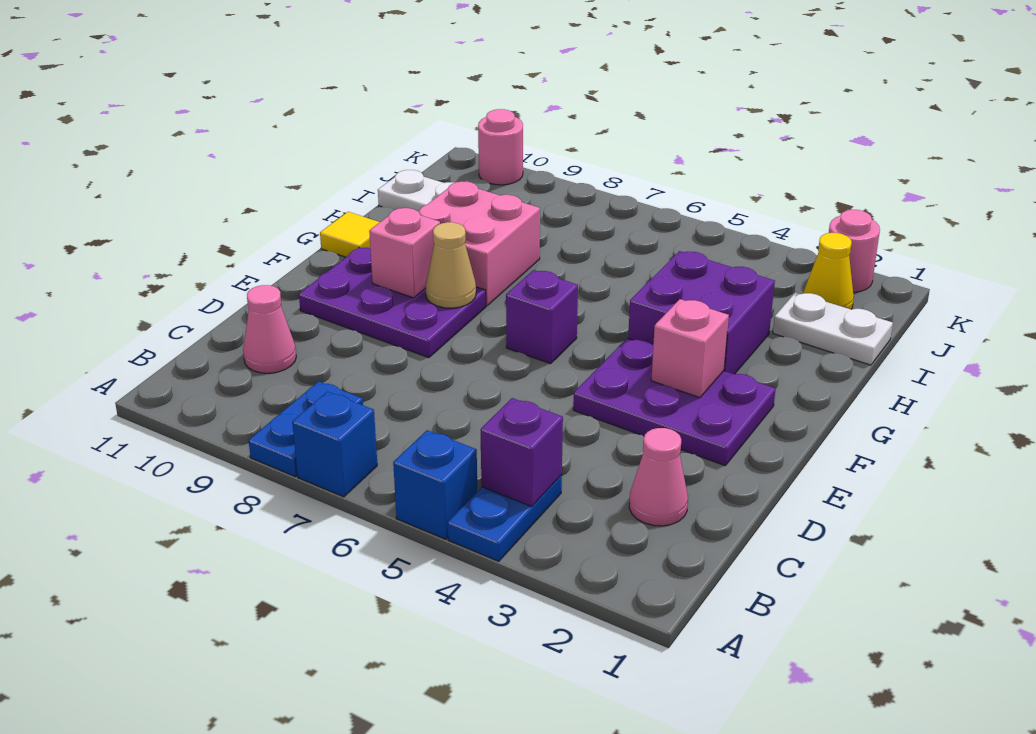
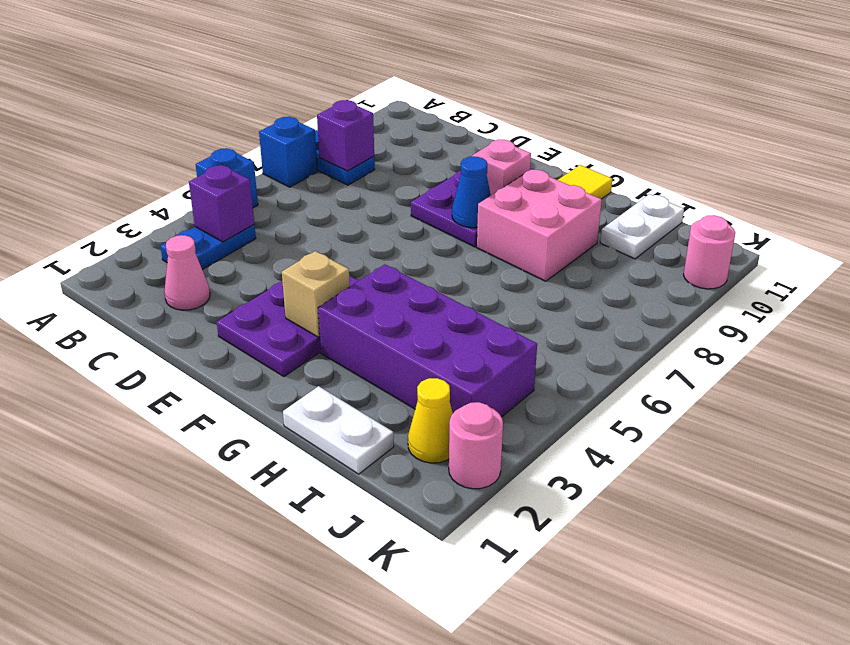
blue 1x2 plate [448,475,562,561] -> blue 1x2 plate turned to [160,225,256,270]
pink 1x1 cone [243,285,296,373] -> none
pink 1x1 brick [651,299,729,398] -> tan 1x1 brick [282,251,350,337]
purple 1x1 brick [506,270,578,364] -> purple 1x1 brick moved to [317,100,374,171]
tan 1x1 cone [425,222,476,308] -> blue 1x1 cone [452,157,491,228]
purple 2x2 brick [628,251,775,374] -> purple 2x4 brick [318,264,537,417]
white 1x2 plate [773,292,893,365] -> white 1x2 plate turned to [283,386,394,474]

